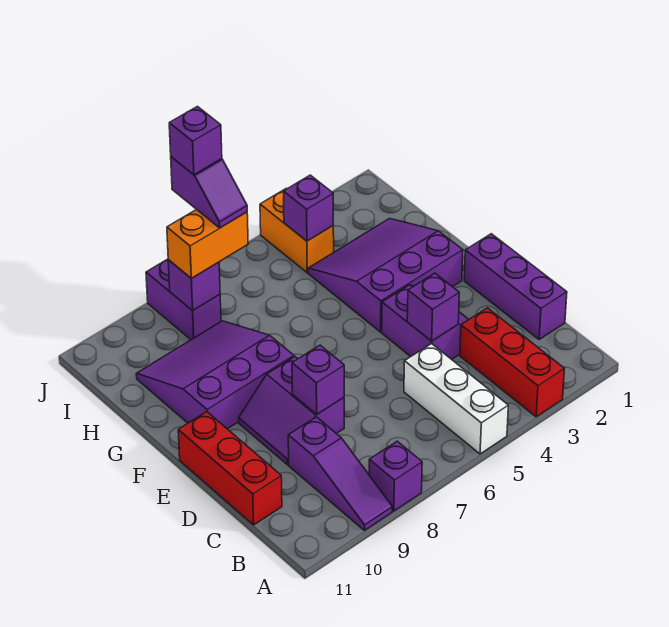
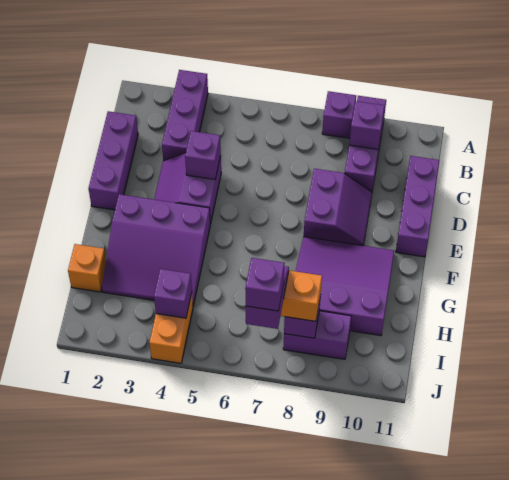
red 1x3 brick [460,308,564,417] -> purple 1x3 brick [162,70,208,161]
white 1x3 brick [404,343,508,454] -> none
purple 1x3 slope [288,417,392,531] -> purple 1x3 brick [345,96,386,192]
red 1x3 brick [178,412,282,525] -> purple 1x3 brick [396,156,439,257]
purple 1x1 brick [292,345,344,414] -> purple 1x1 brick moved to [349,101,385,149]
purple 3x3 slope [136,321,294,429] -> purple 3x3 slope turned to [296,237,394,336]
none -> orange 1x1 brick [68,244,106,292]
purple 1x2 brick [146,259,221,340] -> purple 1x2 brick turned to [283,311,351,359]

